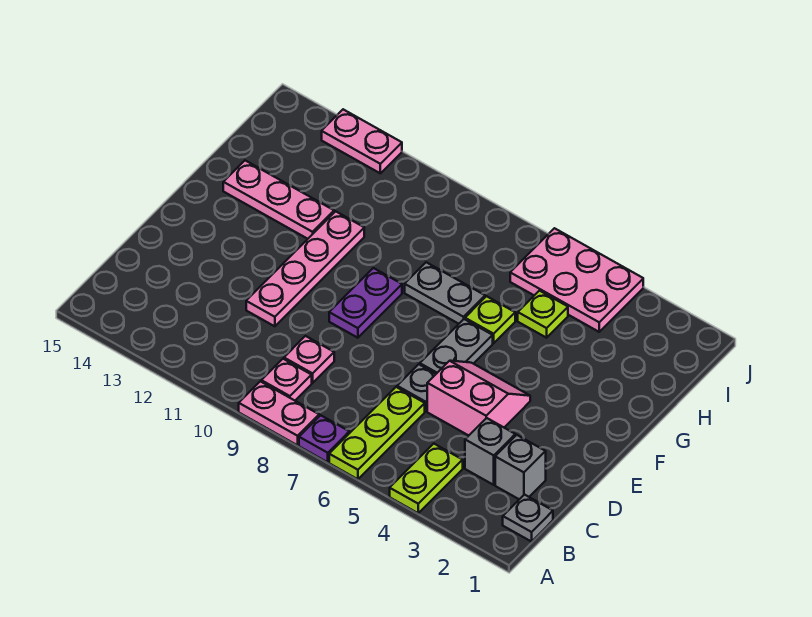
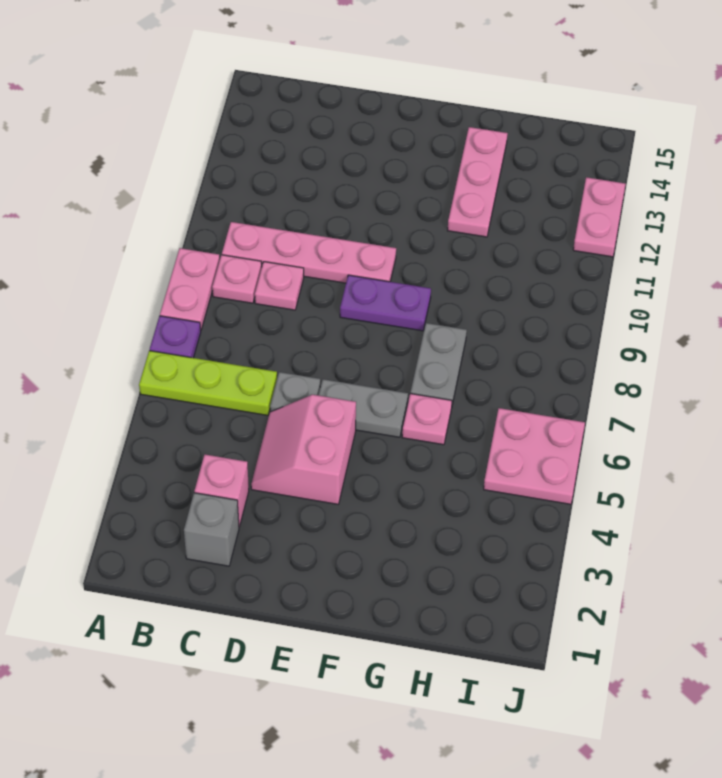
lime 1x2 plate [390,444,463,513] -> none
grey 1x1 plate [503,495,553,542] -> none
grey 1x1 brick [465,418,515,485] -> pink 1x1 brick [194,455,249,527]
pink 2x2 slope [427,361,530,436] -> pink 2x2 slope turned to [251,395,356,504]
pink 1x4 plate [246,211,364,326] -> pink 1x4 plate moved to [222,222,396,283]
lime 1x1 plate [465,296,515,343] -> pink 1x1 plate [402,394,452,445]
lime 1x1 plate [518,291,568,338] -> none
pink 2x3 plate [510,228,643,332] -> pink 2x2 plate [484,408,585,504]

